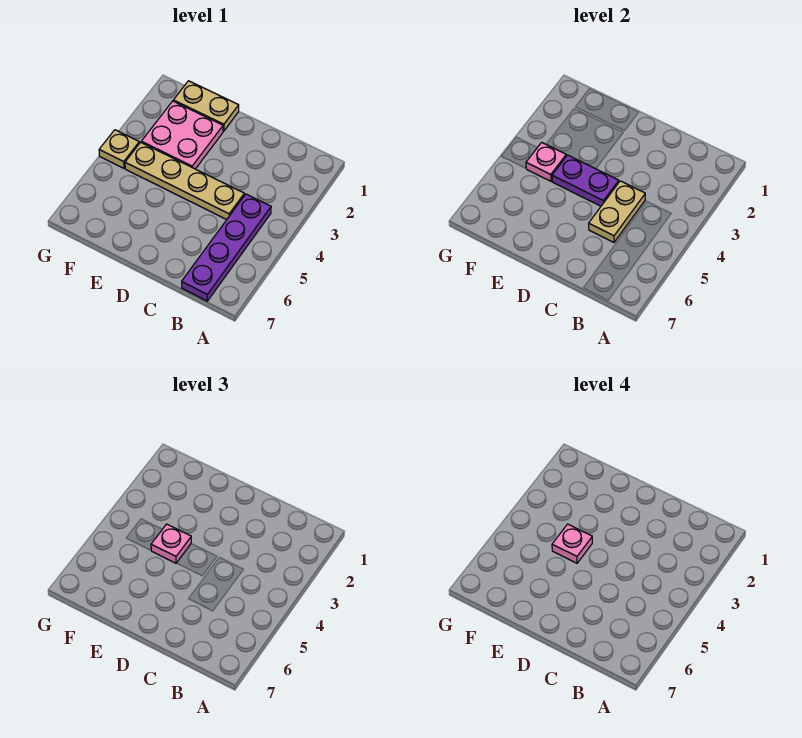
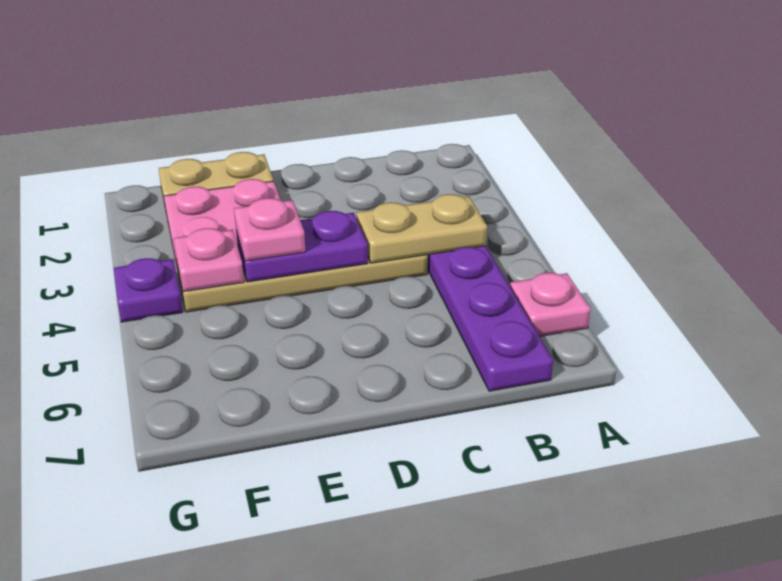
tan 1x2 plate [589,181,645,242] -> tan 1x2 plate turned to [357,194,487,263]
pink 1x1 plate [552,524,592,563] -> pink 1x1 plate moved to [510,273,591,337]
tan 1x1 plate [99,130,139,168] -> purple 1x1 plate [114,258,183,322]

